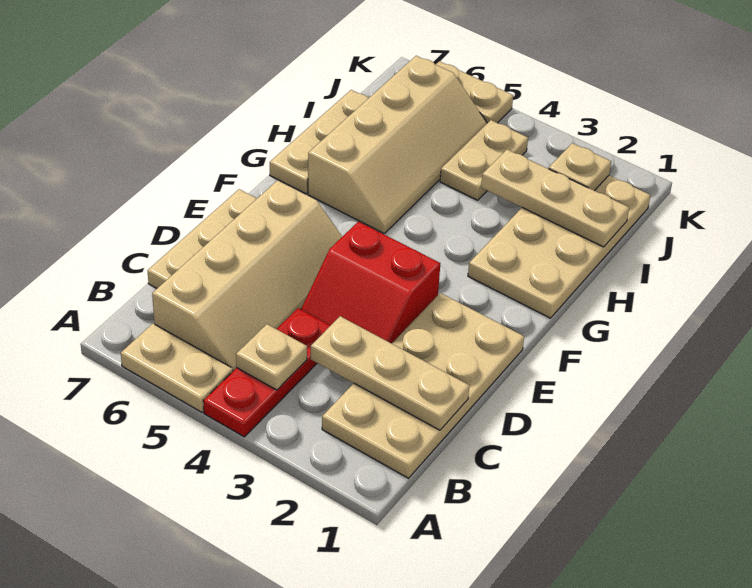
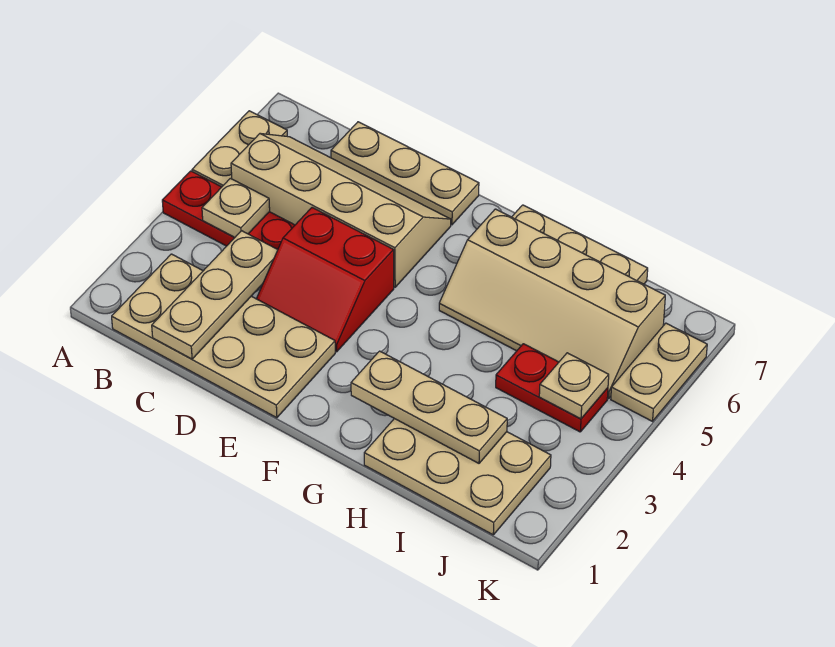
tan 2x4 slope [152,180,342,371] -> tan 2x4 slope turned to [231,134,451,287]
red 2x2 slope [301,222,440,344] -> red 2x2 slope turned to [256,208,394,352]
tan 2x4 plate [468,176,650,318] -> tan 2x3 plate [364,419,551,535]
tan 1x3 plate [481,150,629,247] -> tan 1x3 plate turned to [351,351,507,463]
tan 1x2 plate [440,120,528,200] -> red 1x2 plate [496,344,608,432]
tan 1x1 plate [549,143,611,191] -> tan 1x1 plate moved to [539,353,609,419]

